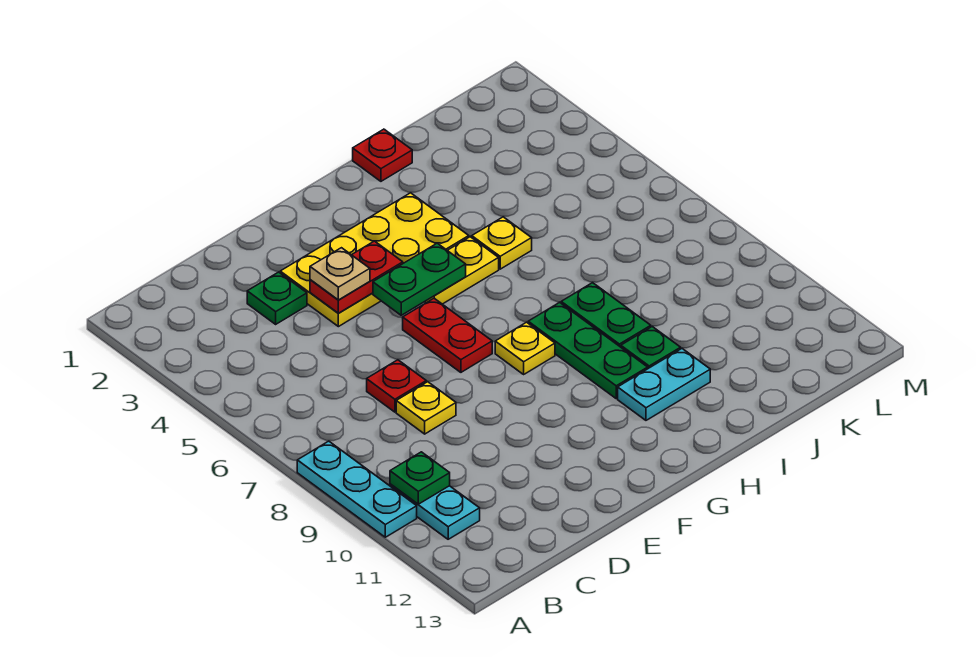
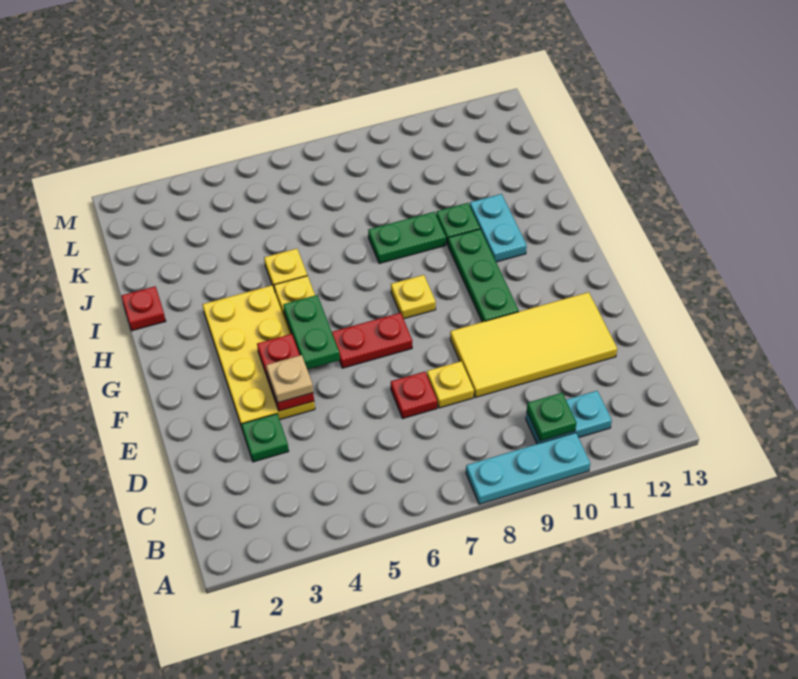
none -> yellow 2x4 tile [450,292,617,397]
green 1x3 plate [528,302,648,398] -> green 1x3 plate turned to [448,229,519,322]

